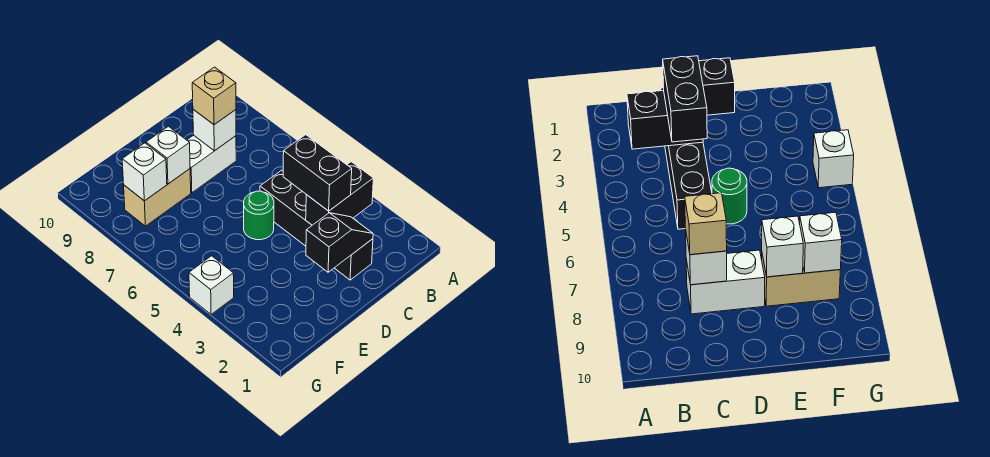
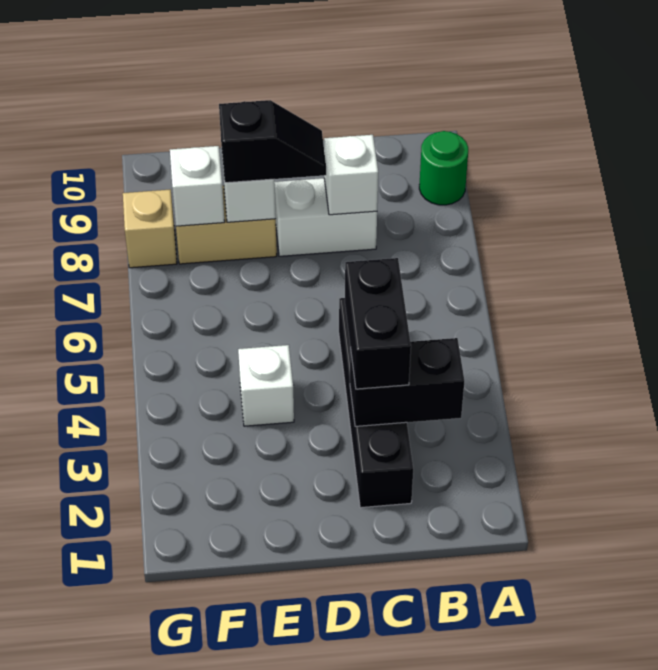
black 1x2 slope [306,213,373,272] -> black 1x2 slope moved to [219,100,326,183]
tan 1x1 brick [192,67,236,125] -> tan 1x1 brick moved to [123,189,177,268]
green 1x1 round brick [244,191,274,240] -> green 1x1 round brick moved to [419,131,468,205]
white 1x1 brick [189,256,234,314] -> white 1x1 brick moved to [238,345,294,426]

